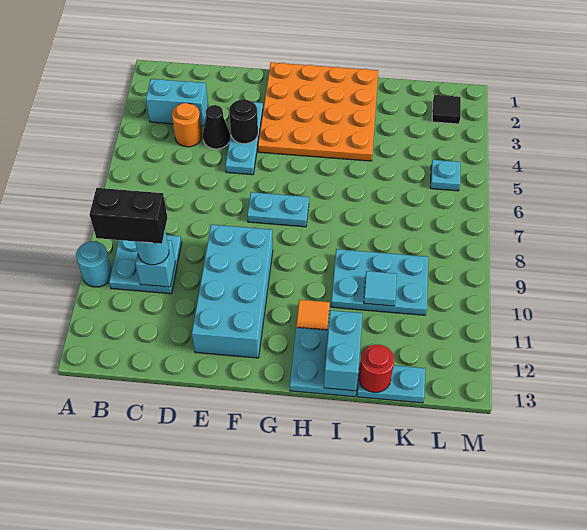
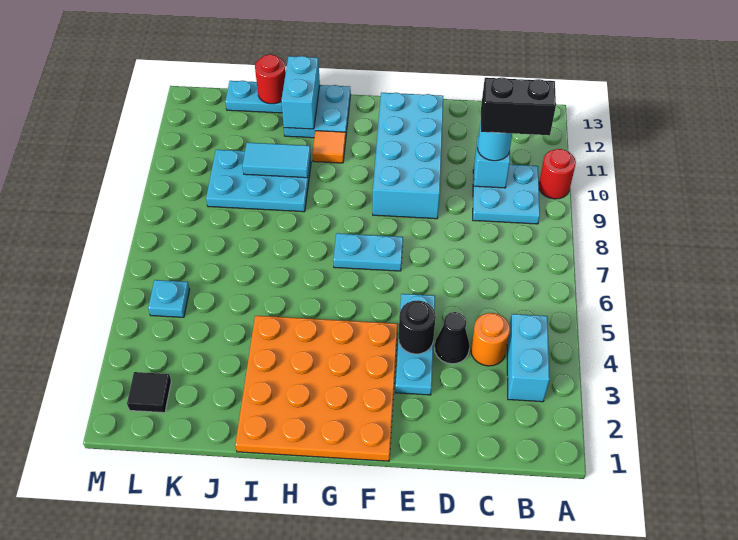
cyan 1x1 round brick [76,241,112,287] -> red 1x1 round brick [539,149,576,199]
cyan 1x2 brick [146,79,208,126] -> cyan 1x2 brick turned to [507,314,550,402]
cyan 1x1 tile [364,271,397,306] -> cyan 1x2 tile [243,143,311,178]

